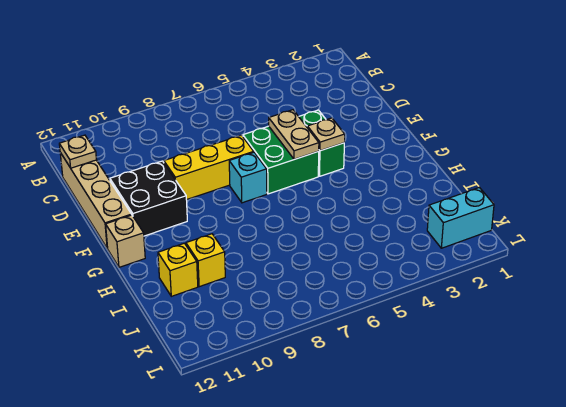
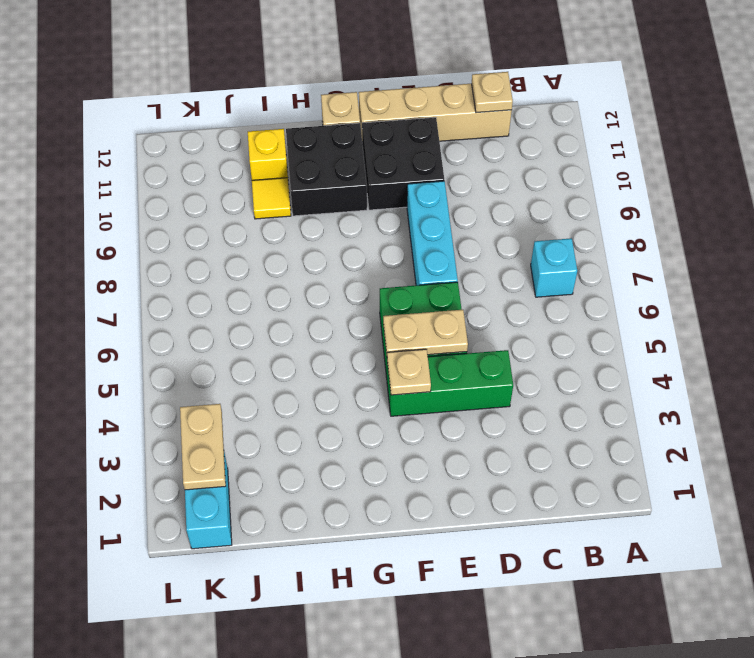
green 1x2 brick [299,110,344,176] -> green 1x3 brick [387,350,513,416]
yellow 1x3 brick [164,135,254,200] -> cyan 1x3 brick [407,181,458,285]
cyan 1x1 brick [229,153,267,203] -> cyan 1x1 brick moved to [531,238,577,297]
none -> black 2x2 brick [286,123,367,216]
yellow 1x1 brick [186,234,225,287] -> yellow 1x1 tile [252,178,291,219]
none -> tan 1x2 plate [180,404,226,490]

